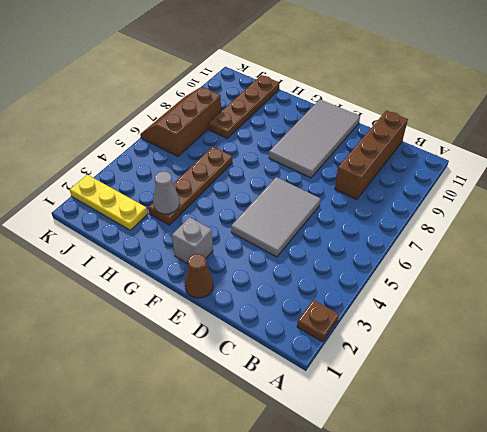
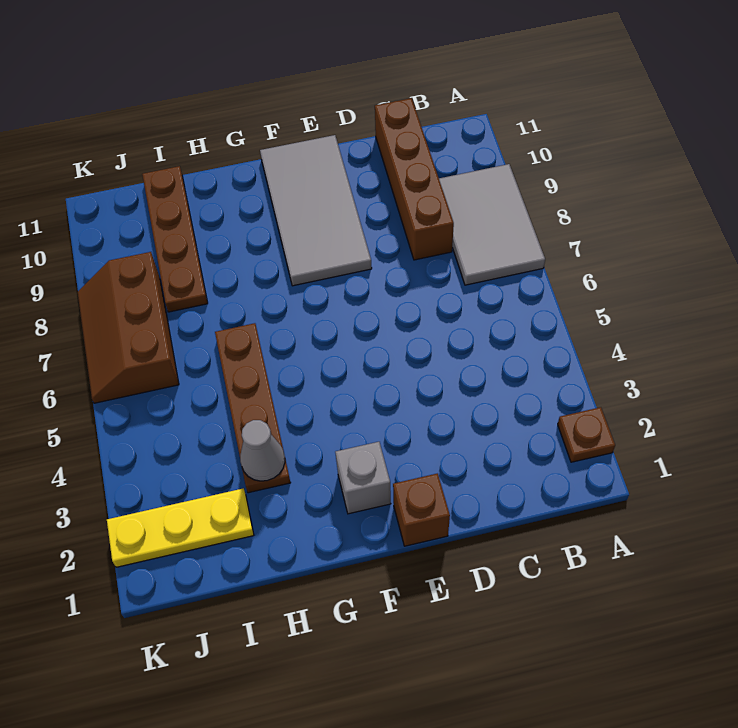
grey 2x3 tile [231,177,320,257] -> grey 2x3 tile moved to [439,164,545,285]
brown 1x1 cone [185,254,213,298] -> brown 1x1 brick [393,473,450,546]

